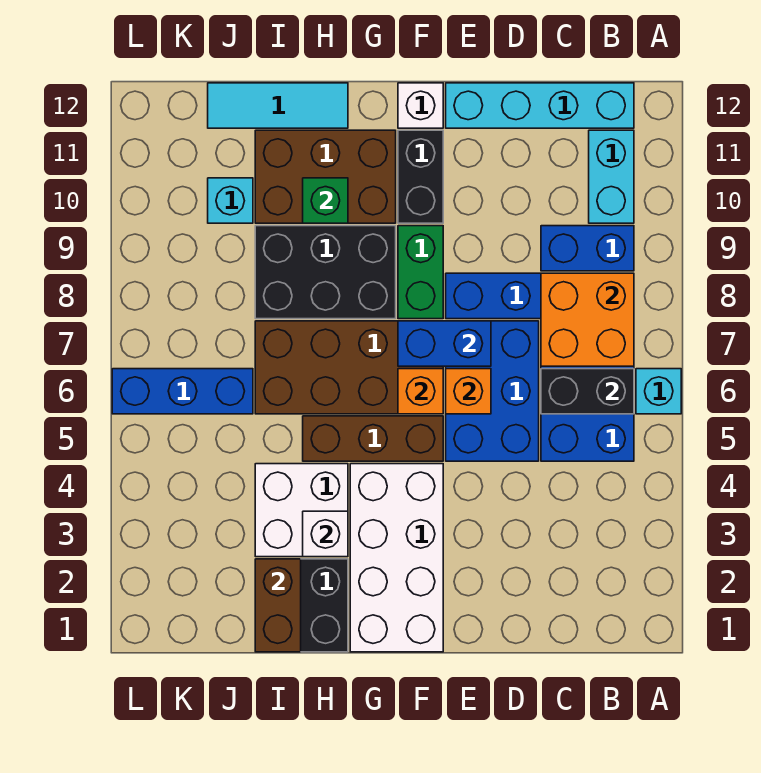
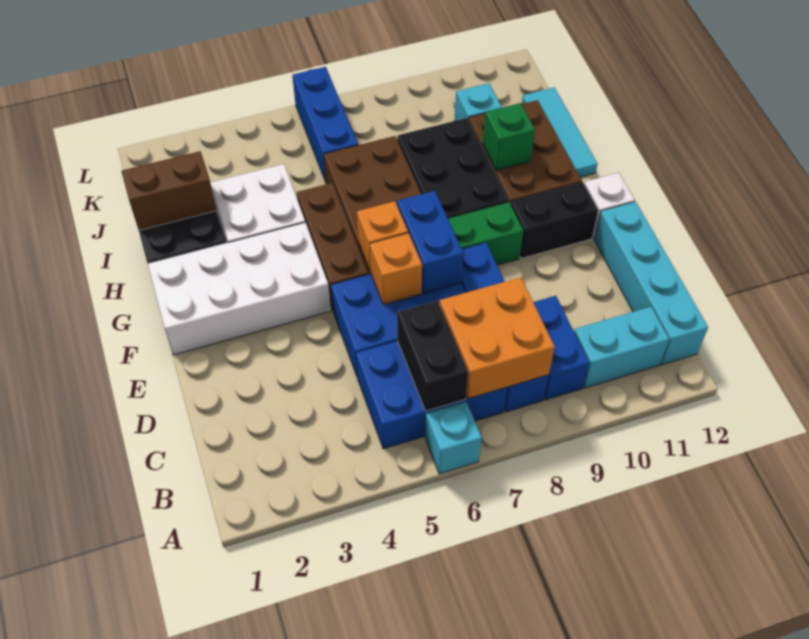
white 1x1 brick [303,511,348,557] -> none

